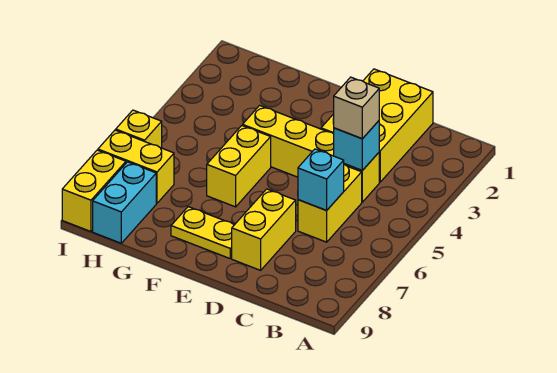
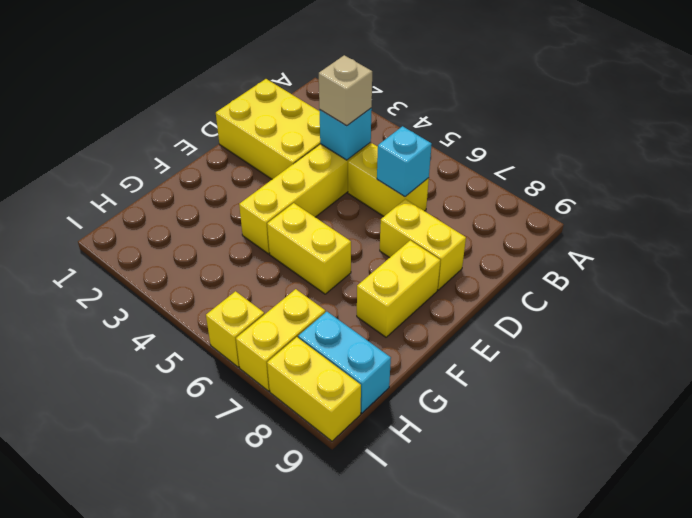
yellow 1x2 plate [171,207,234,258] -> yellow 1x2 brick [357,240,440,337]

